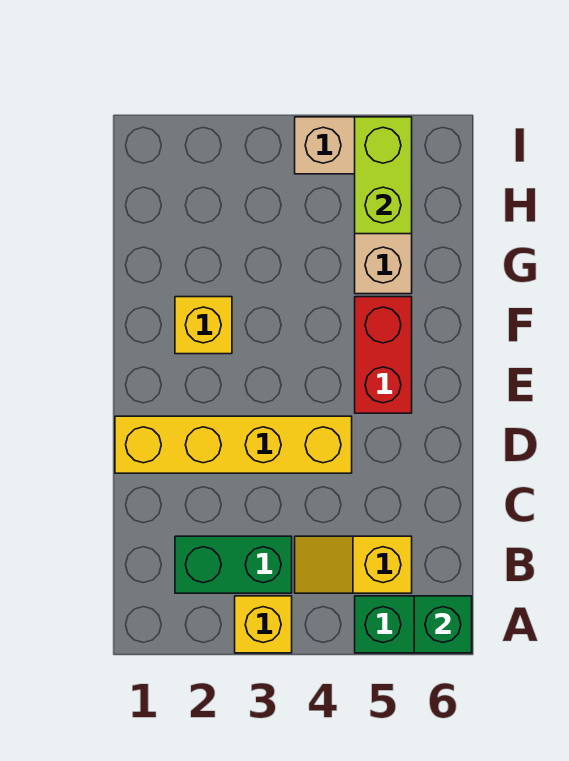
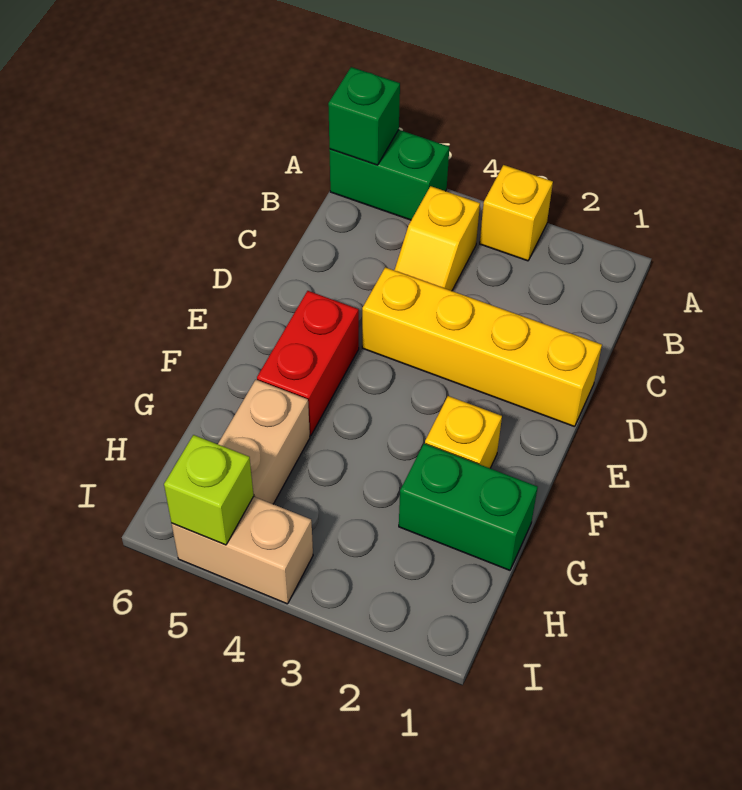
green 1x2 brick [175,536,292,593] -> green 1x2 brick moved to [399,444,538,570]
yellow 1x2 slope [295,536,412,593] -> yellow 1x2 slope turned to [394,186,480,291]
lime 1x2 brick [355,117,412,234] -> lime 1x1 brick [164,435,254,545]

